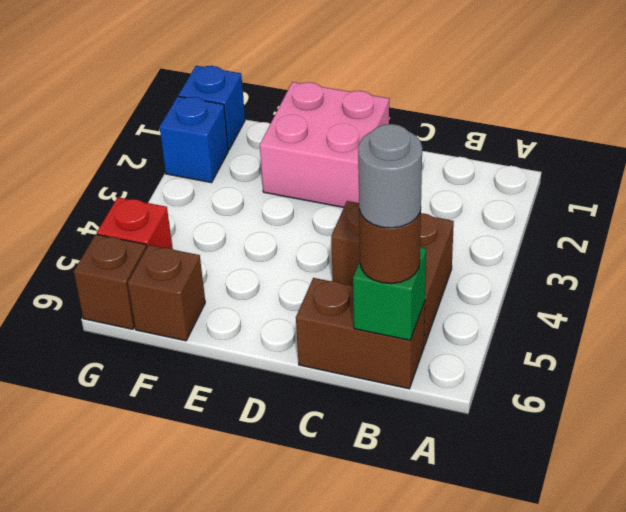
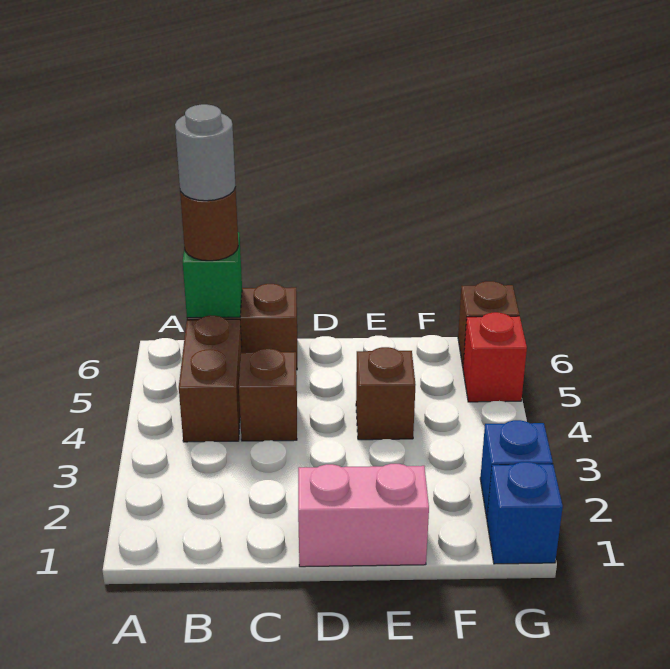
pink 2x2 brick [260,82,389,207] -> pink 1x2 brick [298,464,429,567]
brown 1x1 brick [128,245,205,341] -> brown 1x1 brick moved to [356,347,415,440]

